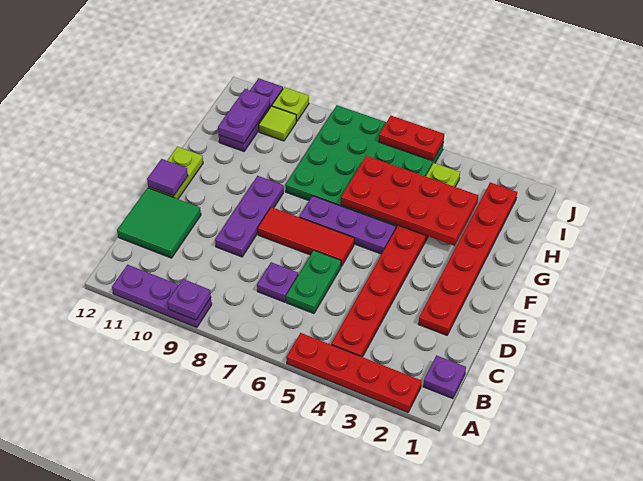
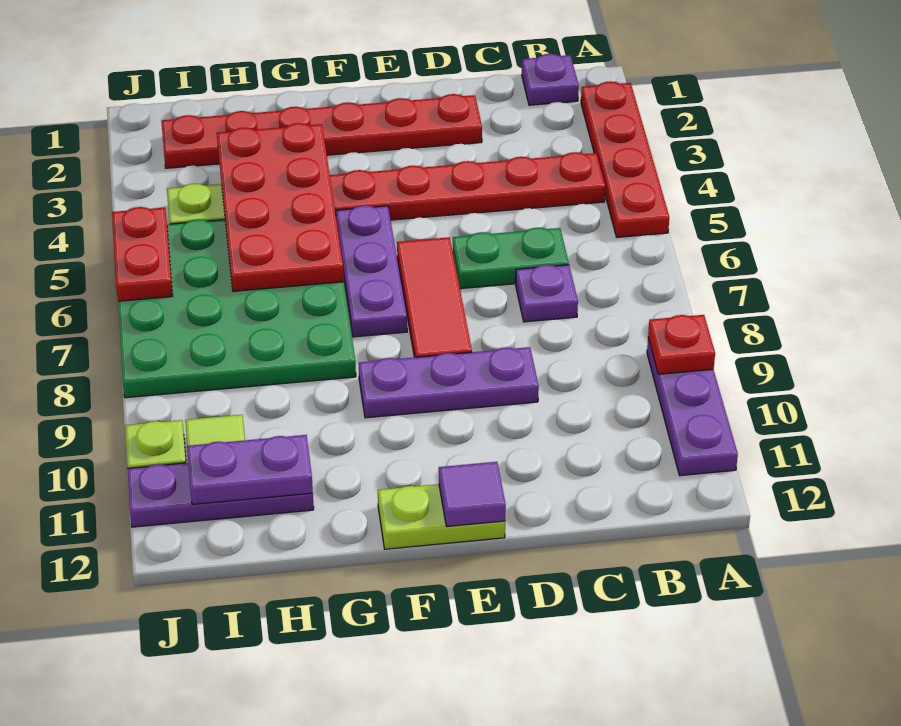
purple 1x1 plate [168,279,211,320] -> red 1x1 plate [648,315,715,374]
green 2x2 tile [117,188,201,258] -> none

